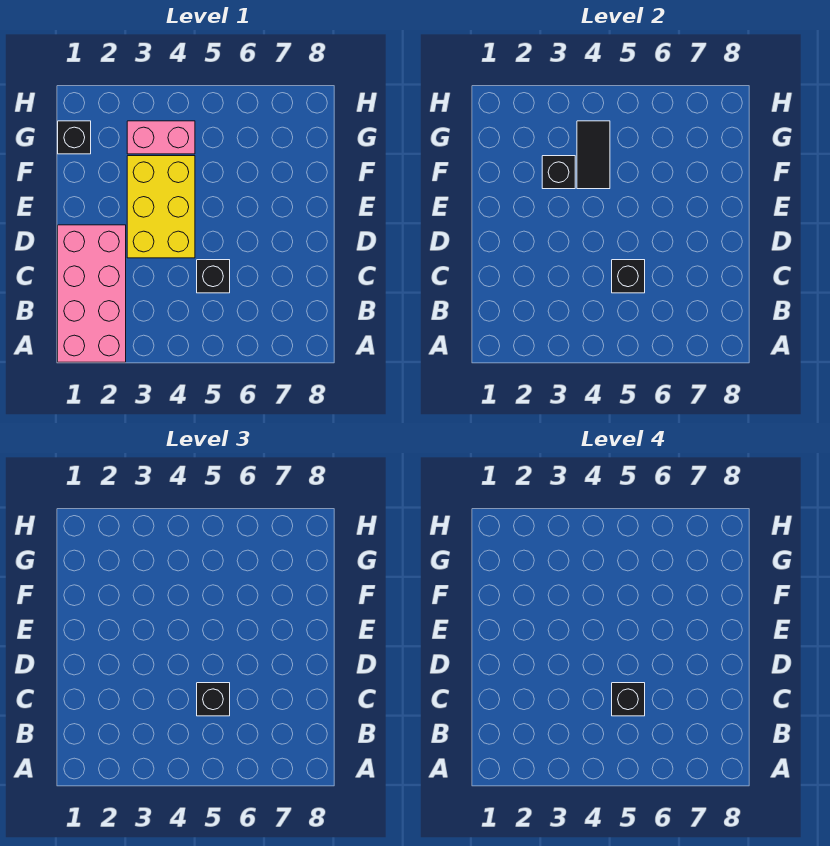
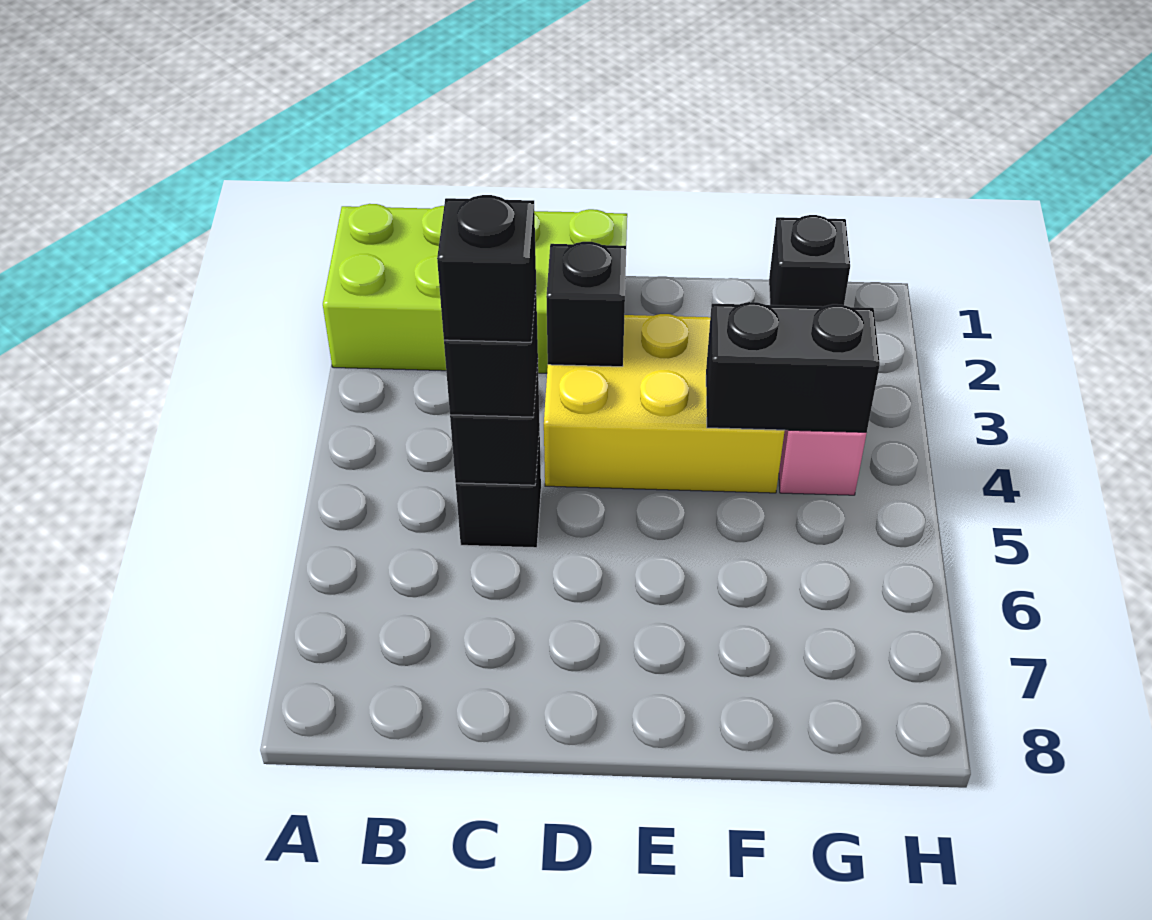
pink 2x4 brick [58,225,126,362] -> lime 2x4 brick [323,204,627,373]
black 1x1 brick [542,156,575,189] -> black 1x1 brick moved to [546,242,626,367]
black 1x2 tile [577,121,610,189] -> black 1x2 brick [706,302,880,432]

